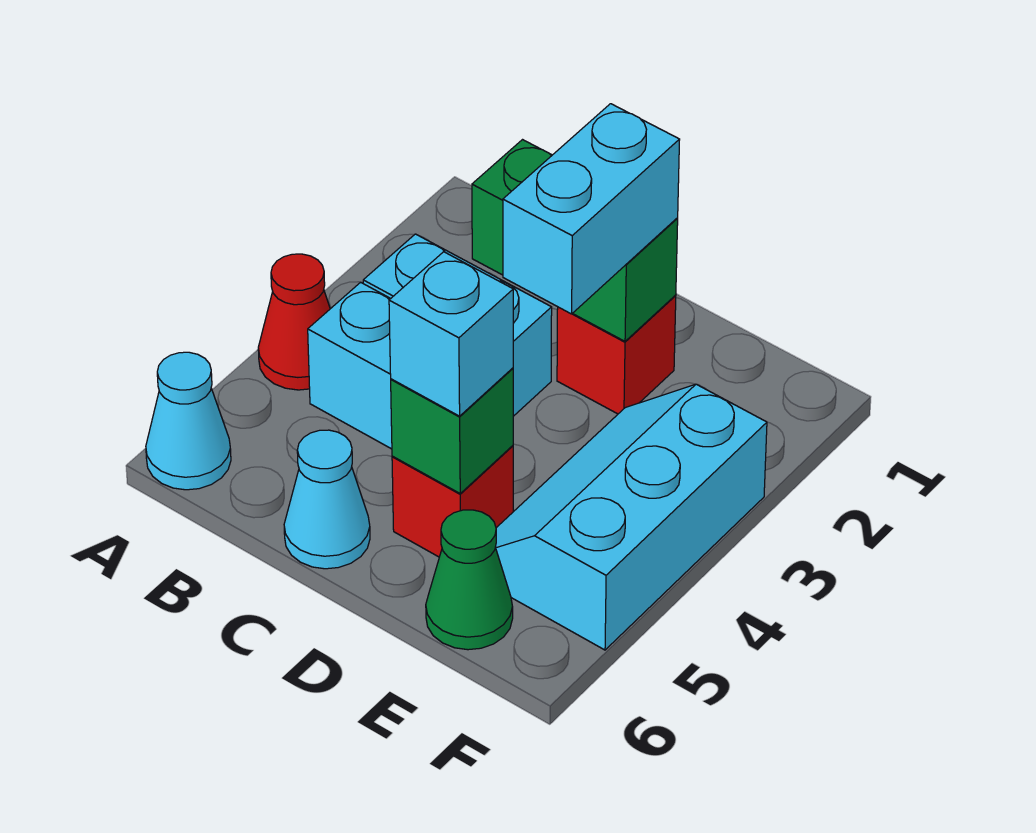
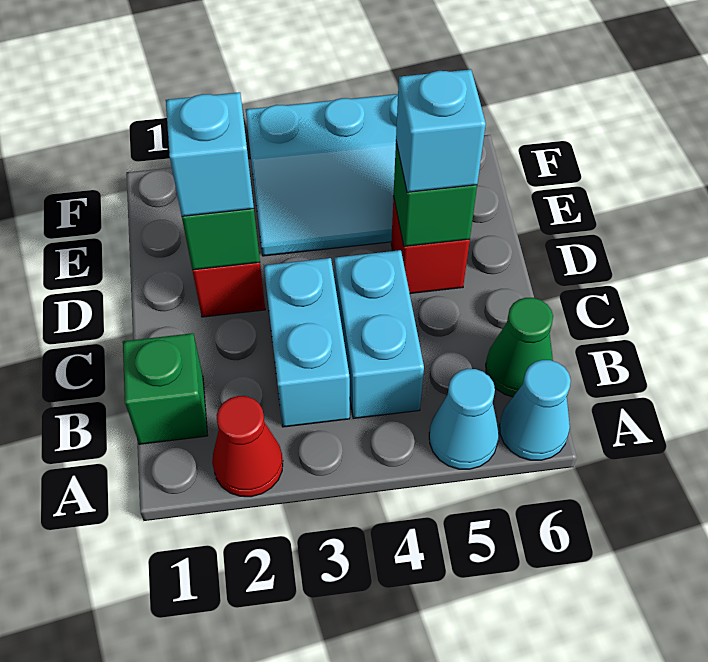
red 1x1 cone [258,254,330,390] -> red 1x1 cone moved to [212,396,283,497]
cyan 1x1 cone [284,430,370,569] -> cyan 1x1 cone moved to [429,369,499,469]
cyan 1x2 brick [503,104,680,314] -> cyan 1x1 brick [166,92,254,216]
green 1x1 cone [426,510,513,650] -> green 1x1 cone moved to [486,298,553,397]

